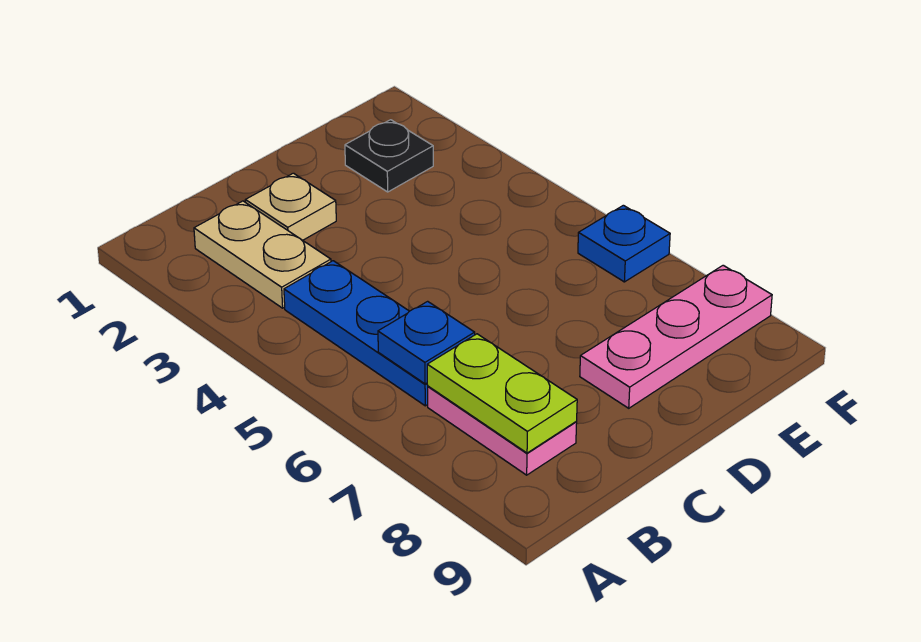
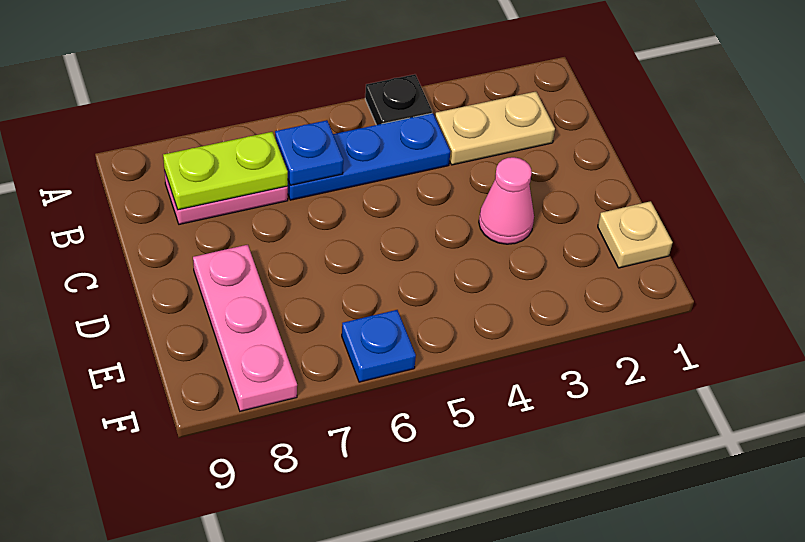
tan 1x1 plate [245,173,336,240] -> tan 1x1 plate moved to [598,201,673,268]
none -> pink 1x1 cone [479,157,534,244]
black 1x1 plate [345,120,433,192] -> black 1x1 plate moved to [365,74,432,125]

